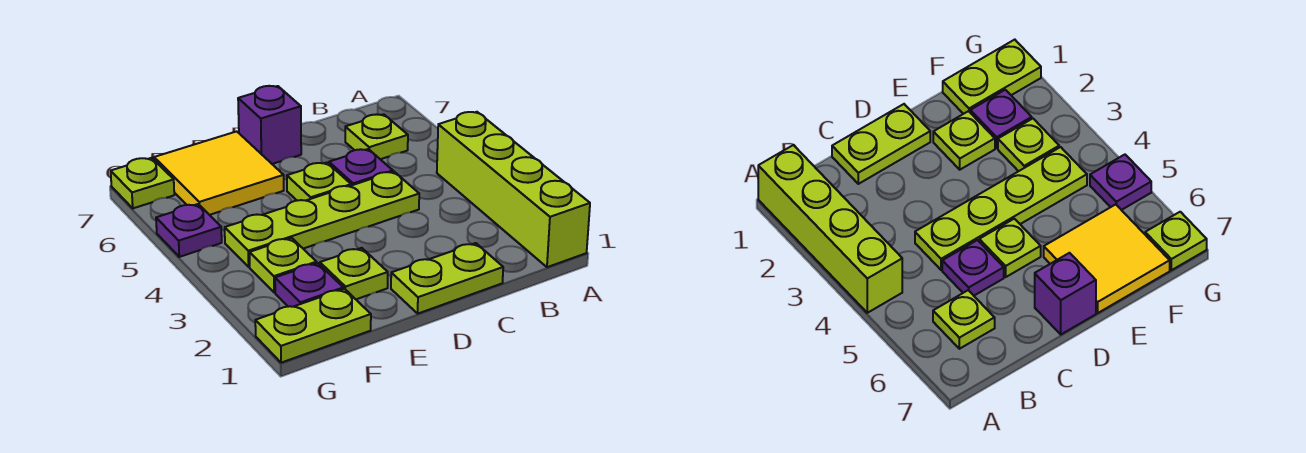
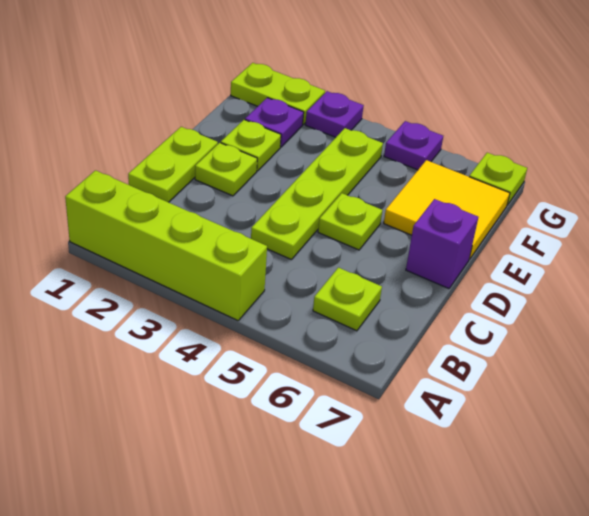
purple 1x1 plate [329,149,393,186] -> purple 1x1 plate moved to [305,91,364,137]
lime 1x2 plate [255,289,371,363] -> lime 1x2 plate turned to [231,63,325,125]
lime 1x1 plate [249,238,317,293] -> lime 1x1 plate moved to [195,143,257,196]

